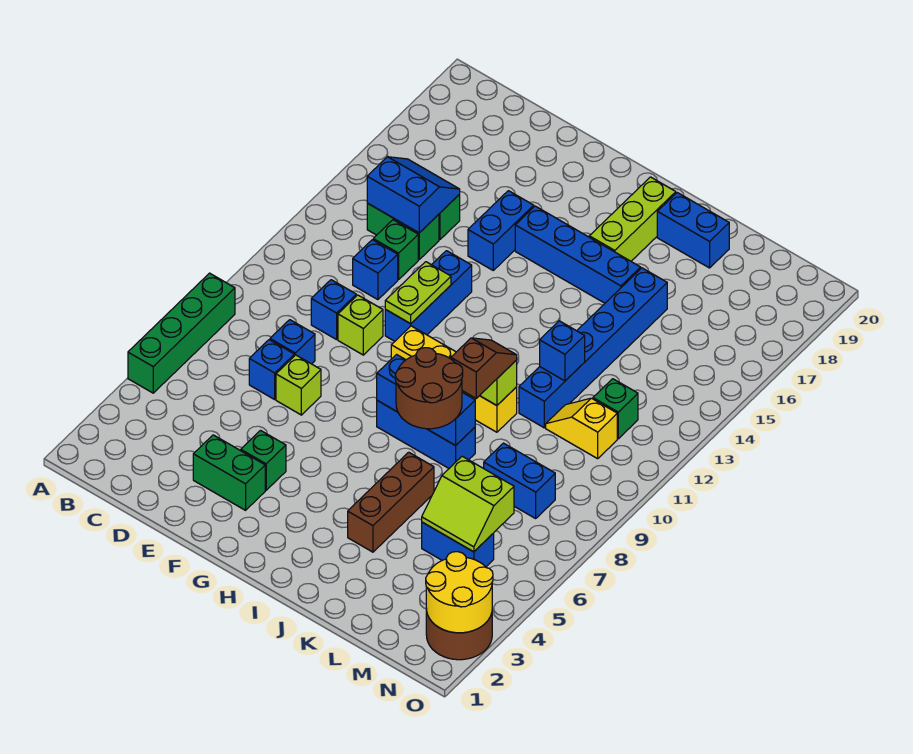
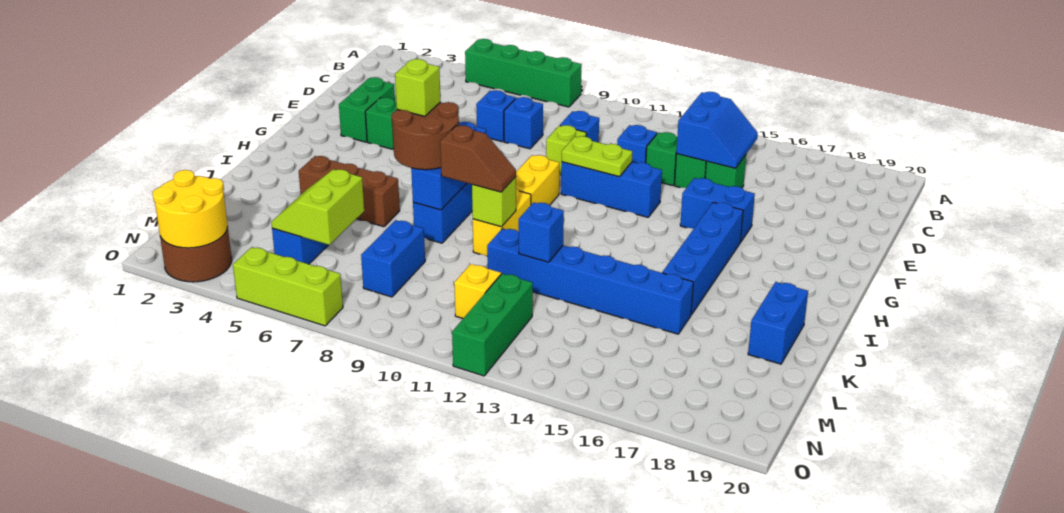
lime 1x1 brick [276,355,321,415] -> lime 1x1 brick moved to [395,59,441,116]
lime 1x3 brick [589,177,676,261] -> lime 1x3 brick moved to [233,247,343,326]
green 1x1 brick [593,379,638,439] -> green 1x3 brick [452,274,533,376]

